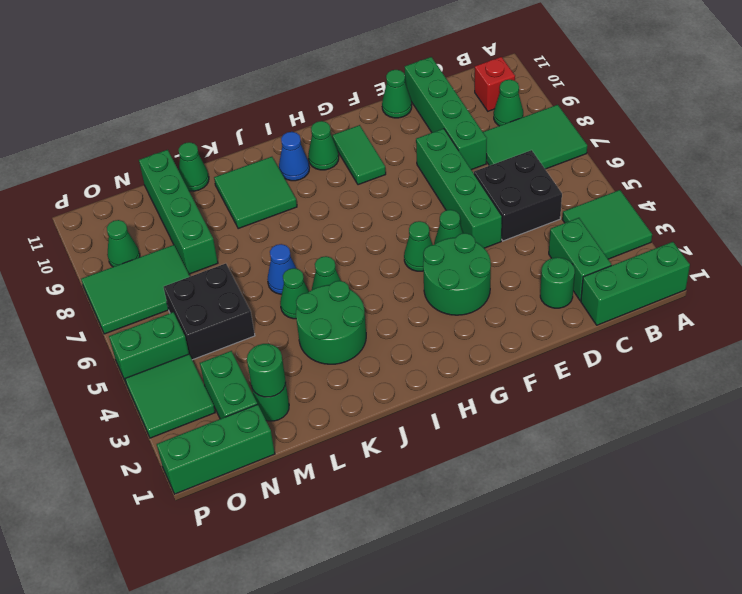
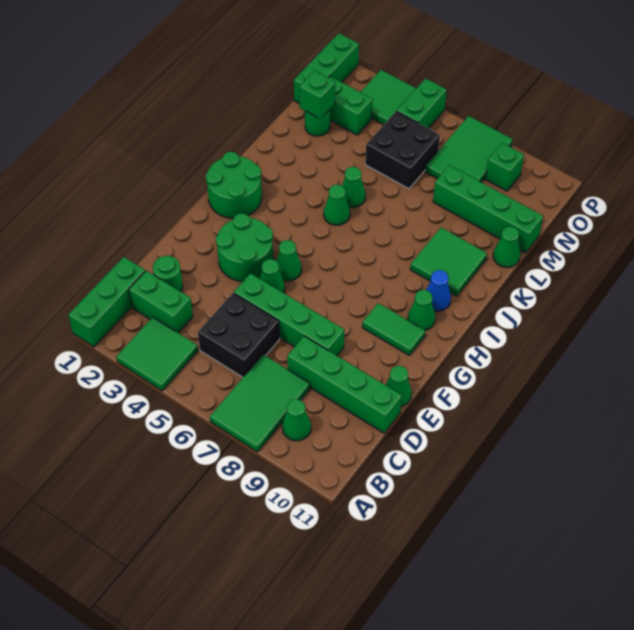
red 1x1 brick [475,57,515,111] -> none
green 2x2 round brick [296,281,366,364] -> green 2x2 round brick moved to [206,152,262,218]
blue 1x1 cone [267,244,296,294] -> none
green 1x1 round brick [247,344,286,397] -> green 1x1 brick [299,71,336,119]
green 1x1 cone [107,220,140,267] -> green 1x1 brick [485,143,524,191]

